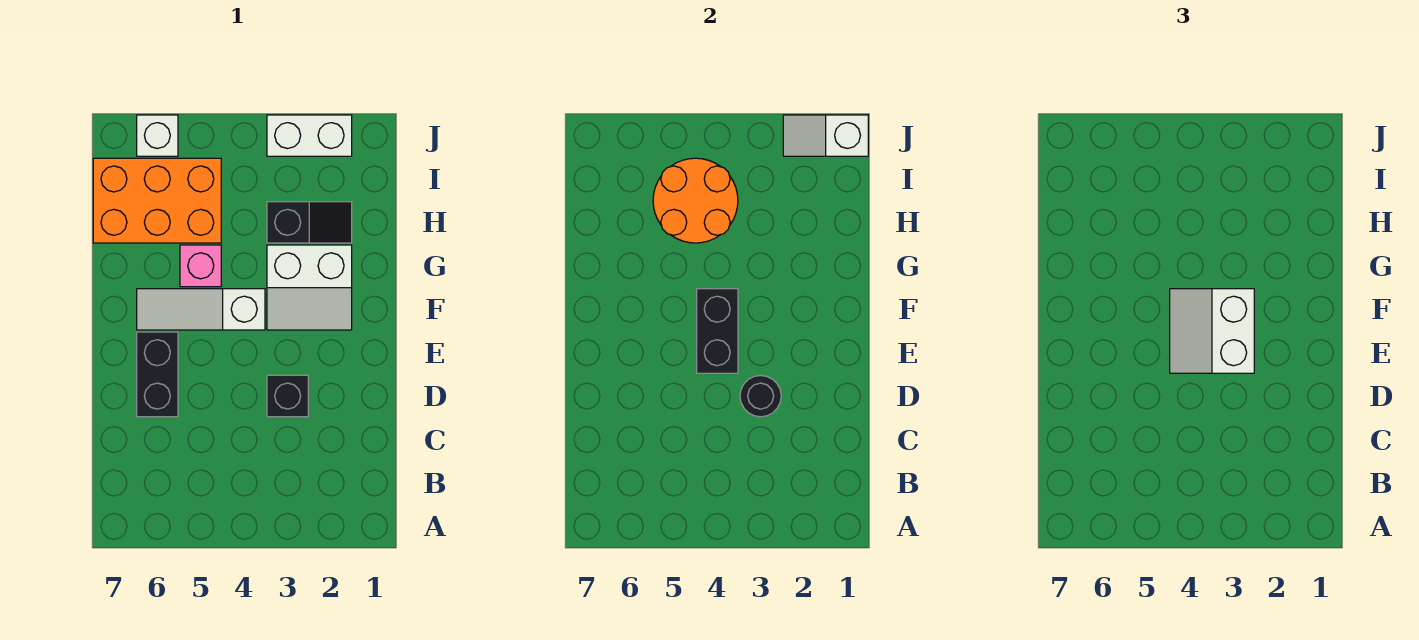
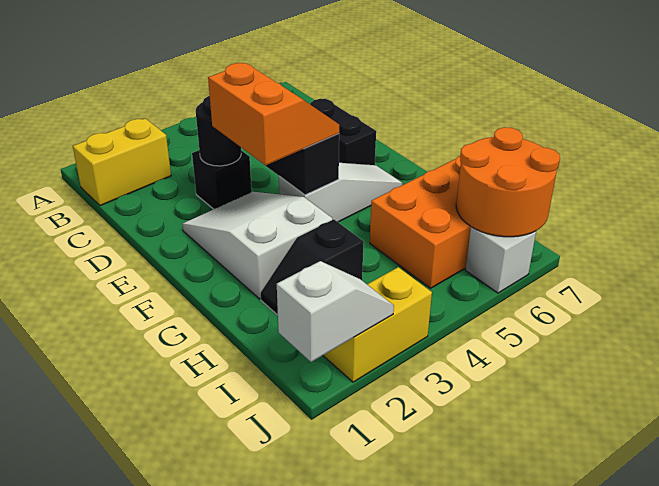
none -> yellow 1x2 brick [73,119,171,206]
white 2x2 slope [1170,289,1254,373] -> orange 2x2 slope [208,63,339,165]
white 2x2 slope [267,245,352,330] -> white 2x3 slope [182,192,332,299]
pink 1x1 brick [180,245,221,287] -> none
orange 2x2 round brick [653,158,738,243] -> orange 2x2 round brick moved to [456,127,560,237]
white 1x2 brick [267,115,352,156] -> yellow 1x2 brick [323,267,432,382]

